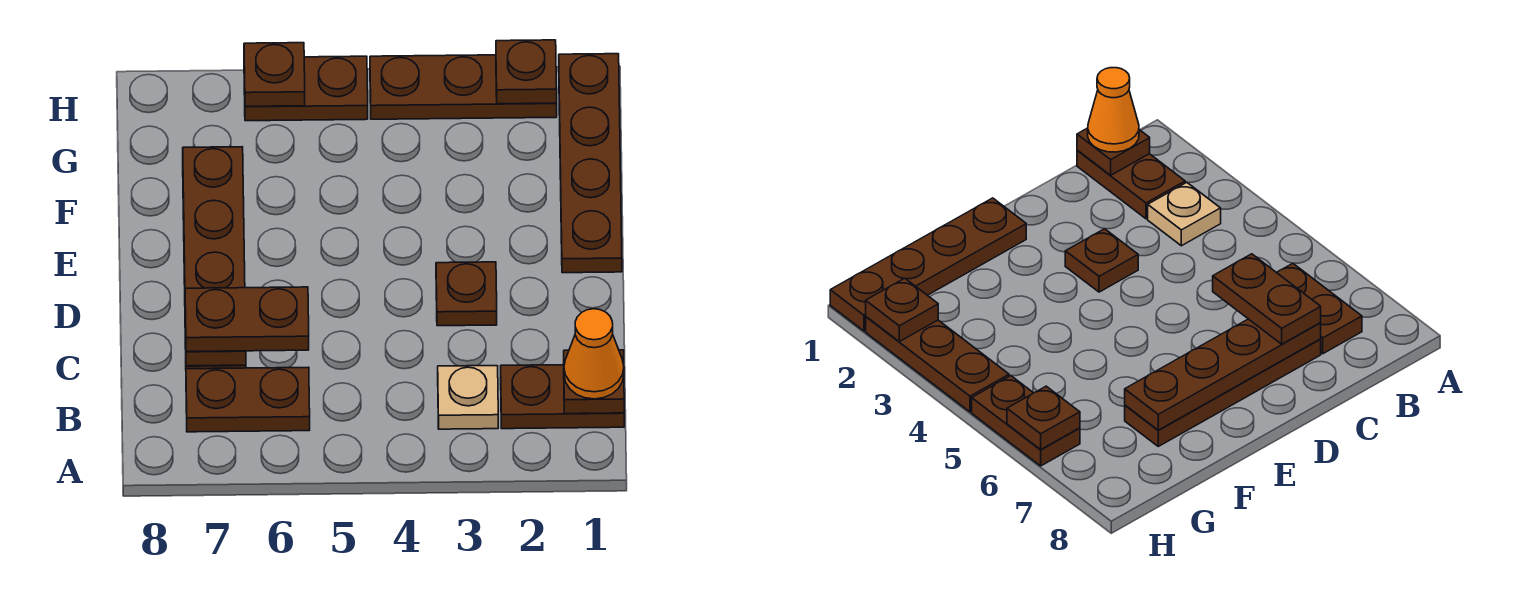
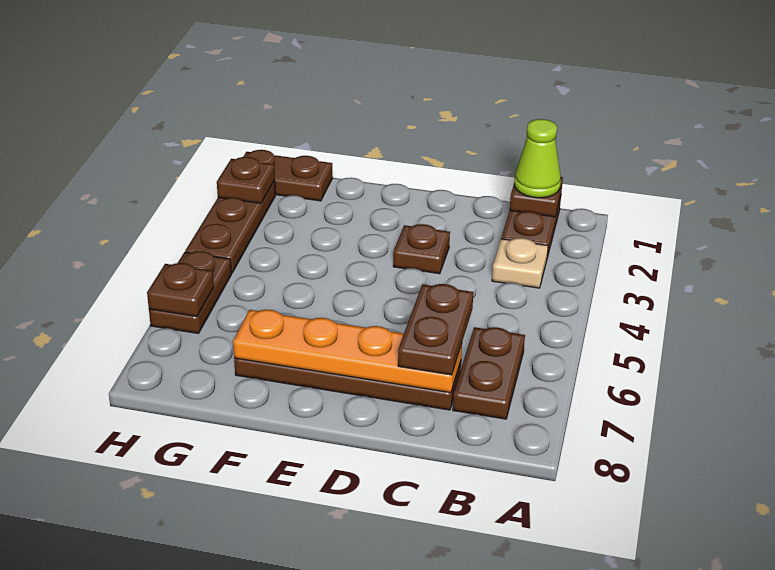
orange 1x1 cone [564,309,624,399] -> lime 1x1 cone [514,119,561,198]
brown 1x4 plate [183,147,246,366] -> orange 1x4 plate [233,310,462,393]
brown 1x4 plate [559,54,622,273] -> brown 1x2 plate [243,150,333,201]

